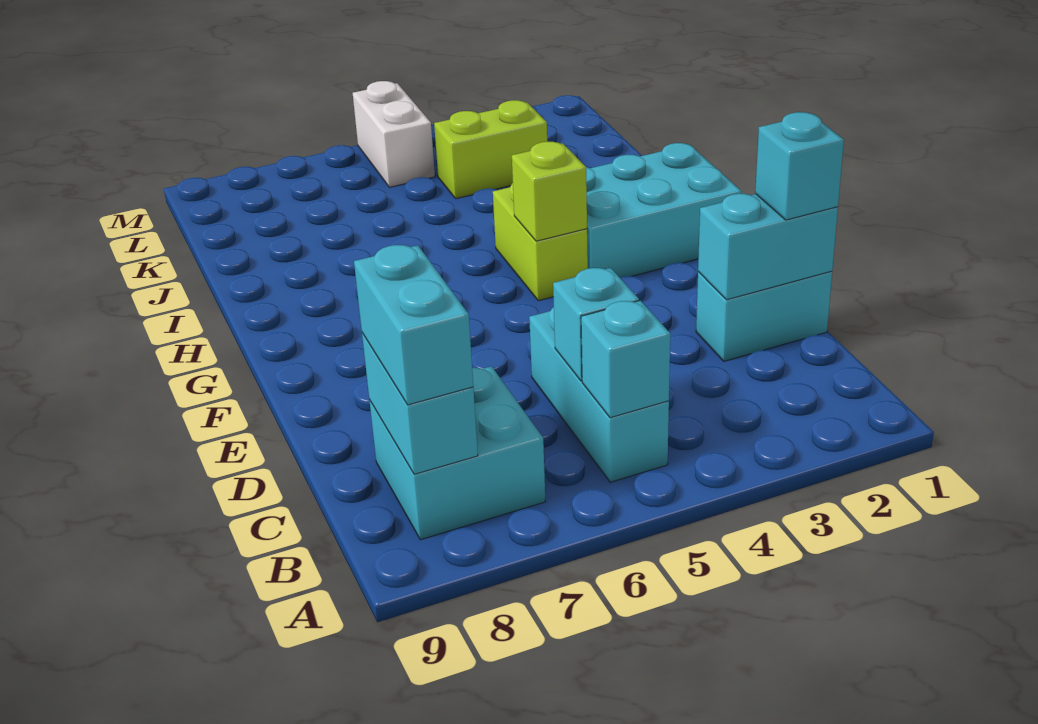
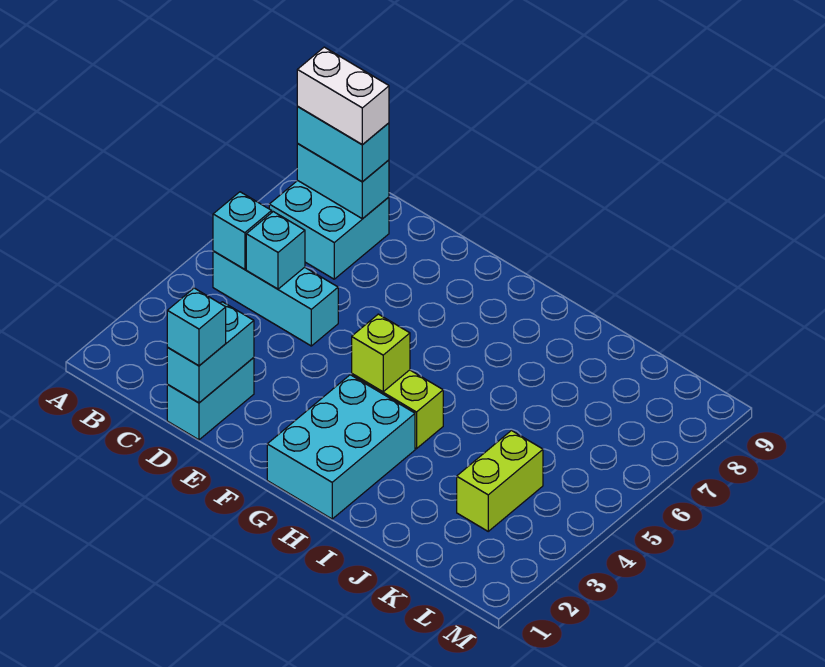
white 1x2 brick [353,81,435,187] -> white 1x2 brick moved to [297,47,389,145]

